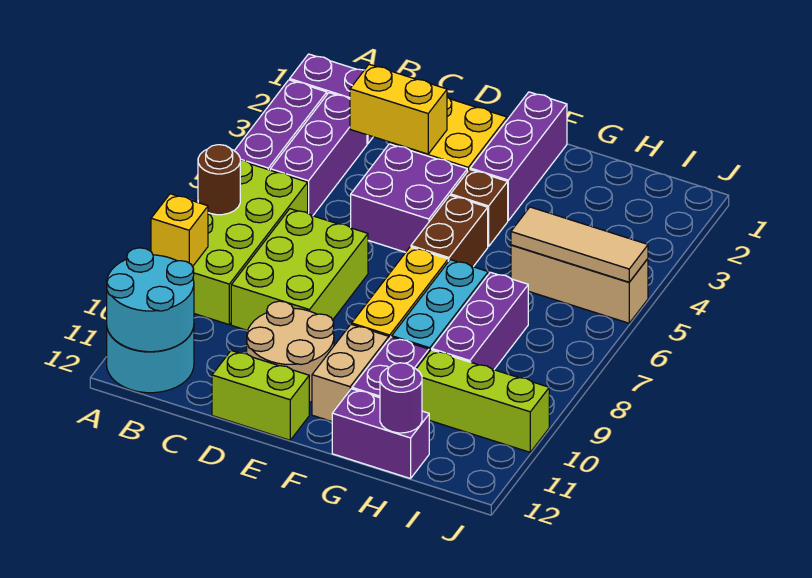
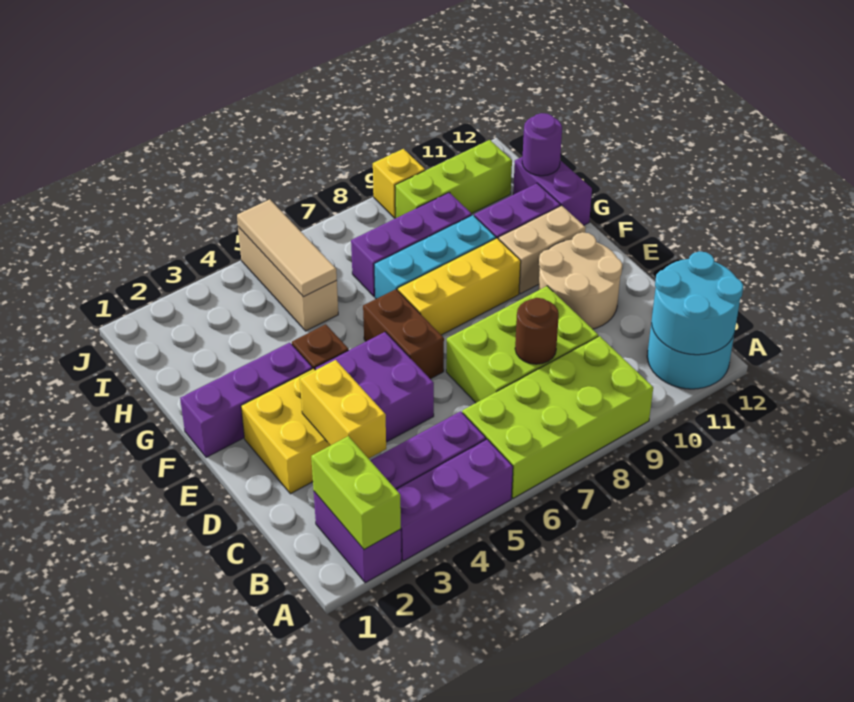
brown 1x1 round brick [198,145,240,215] -> brown 1x1 round brick moved to [515,298,559,364]
yellow 1x1 brick [151,194,208,266] -> yellow 1x1 brick moved to [373,149,425,218]
lime 1x2 brick [212,351,309,440] -> lime 1x2 brick moved to [311,436,401,549]
brown 1x2 brick [411,195,488,267] -> brown 1x2 brick turned to [363,289,444,379]
lime 1x3 brick [416,350,549,452] -> lime 1x3 brick turned to [395,140,512,218]

